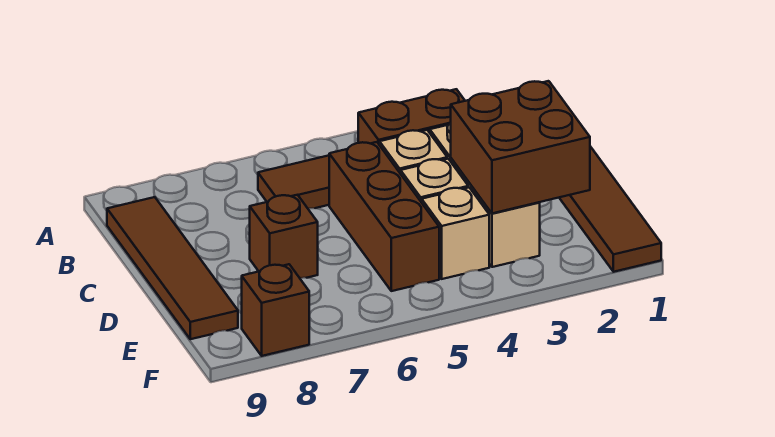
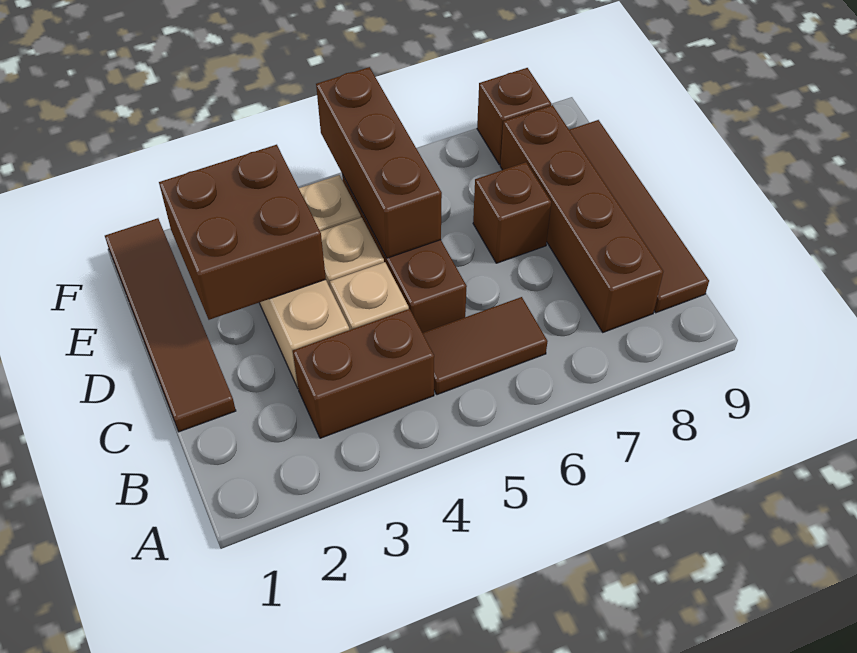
none -> brown 1x4 brick [500,105,663,332]
none -> brown 1x3 brick [316,67,442,258]

